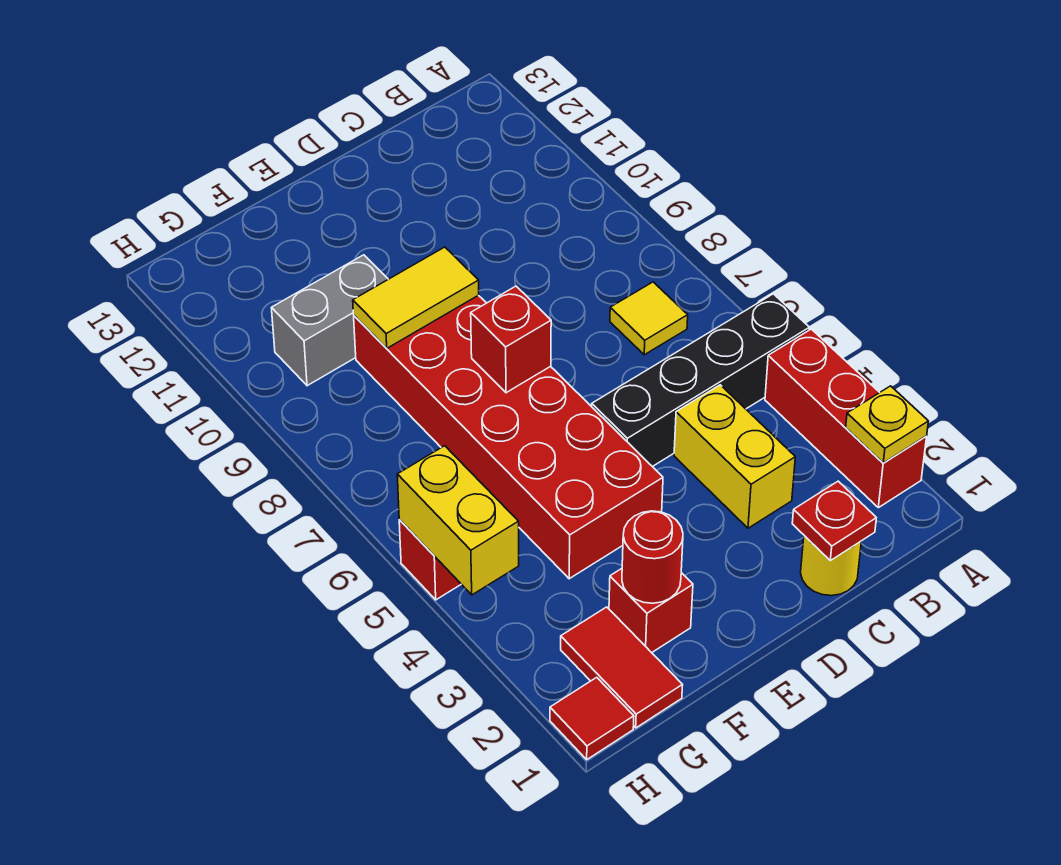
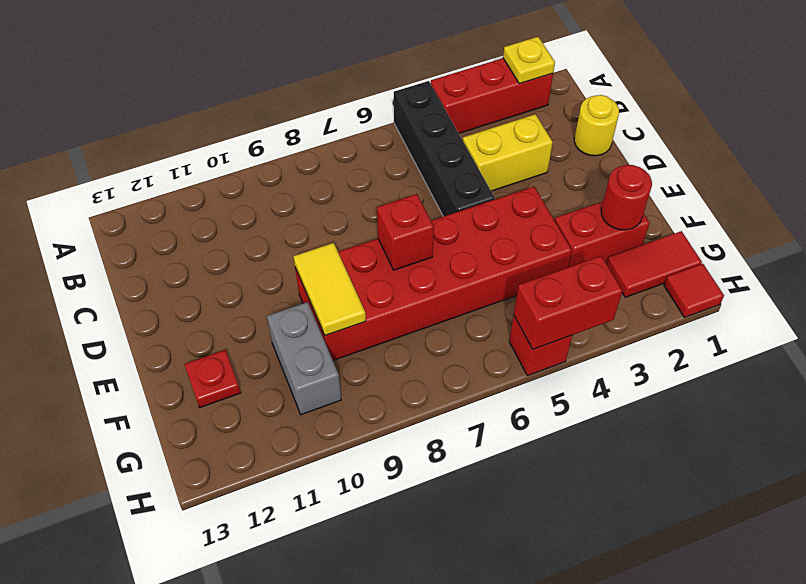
yellow 1x1 tile [610,282,688,355] -> none
red 1x1 plate [792,481,876,561] -> red 1x1 plate moved to [184,350,241,408]
red 1x1 brick [609,569,693,653] -> red 1x2 brick [555,202,650,267]
yellow 1x2 brick [397,446,519,595] -> red 1x2 brick [514,256,623,349]

